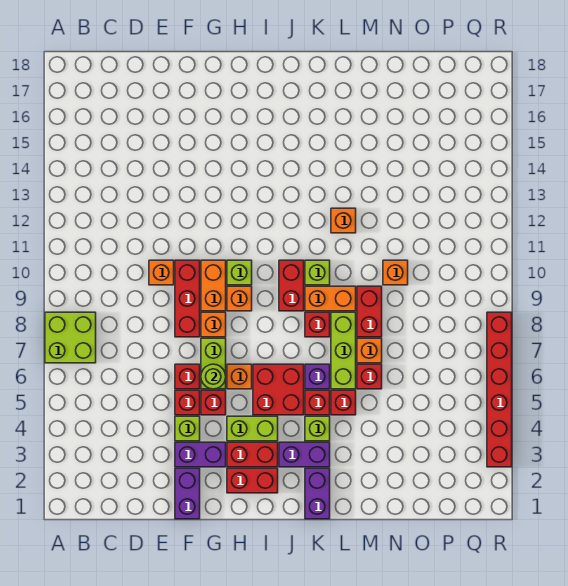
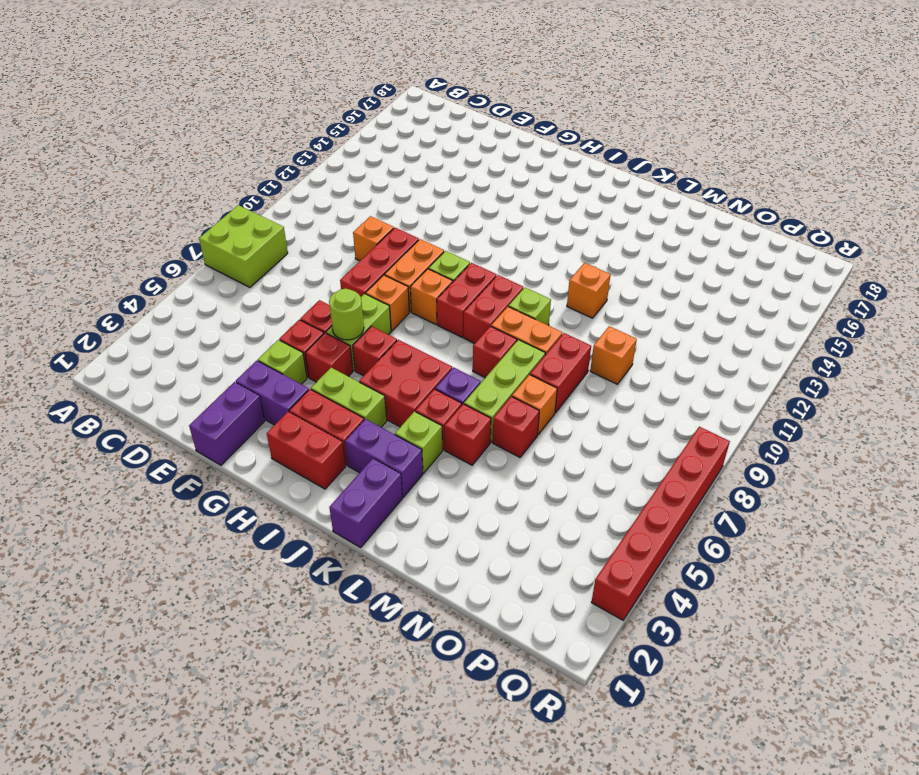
orange 1x1 brick [227,364,252,389] -> red 1x1 brick [353,326,397,376]
none -> red 1x2 brick [437,263,497,337]

